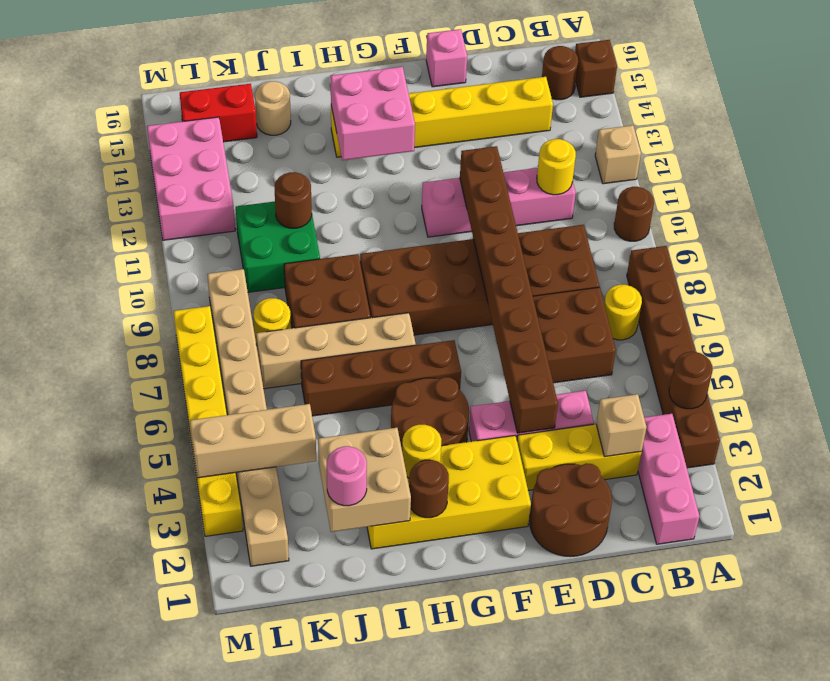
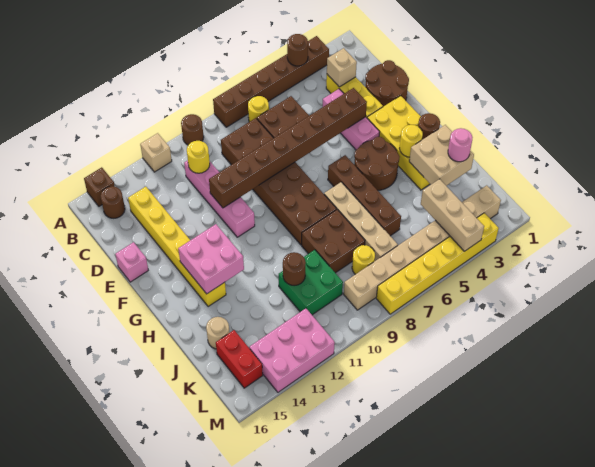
pink 1x3 brick [638,414,699,544] -> none

